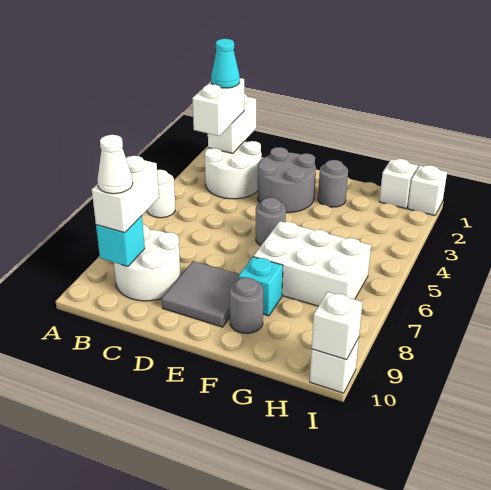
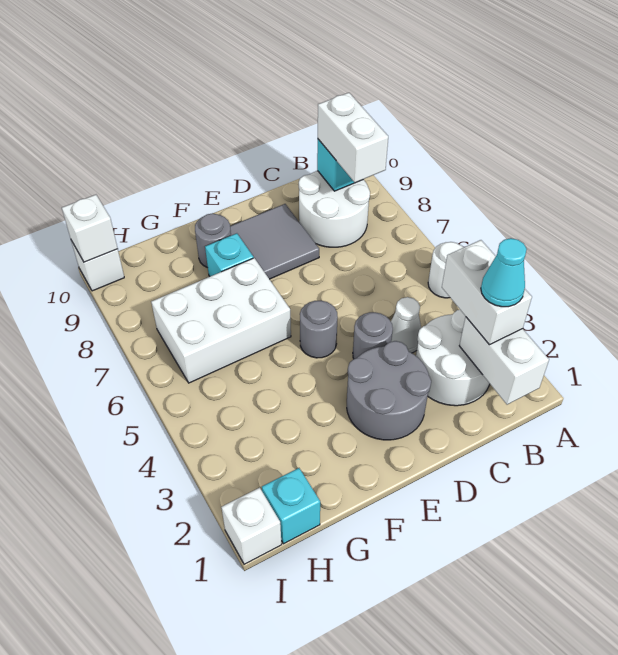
white 1x1 cone [98,135,133,194] -> white 1x1 cone moved to [391,297,421,353]
grey 1x1 round brick [318,160,348,207] -> grey 1x1 round brick moved to [353,312,393,359]
white 1x1 brick [379,159,418,208] -> cyan 1x1 brick [262,468,320,544]

